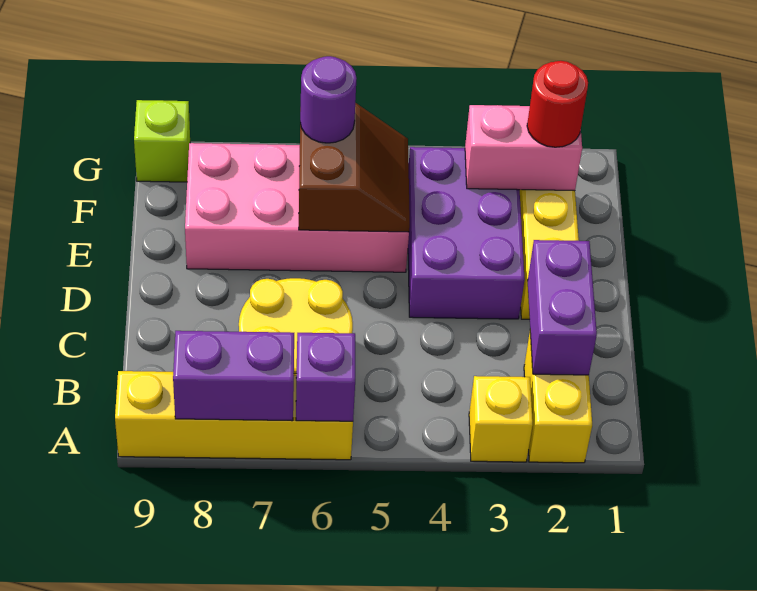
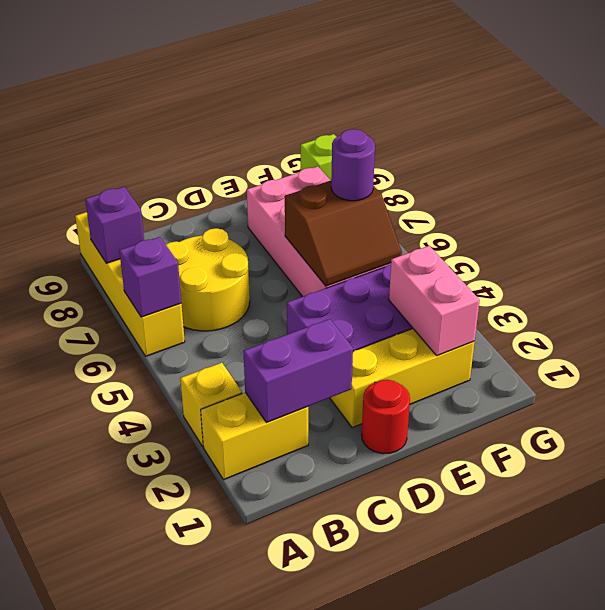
purple 1x2 brick [173,331,294,421] -> purple 1x1 brick [85,187,144,263]
red 1x1 round brick [527,61,588,147] -> red 1x1 round brick moved to [362,380,410,454]

